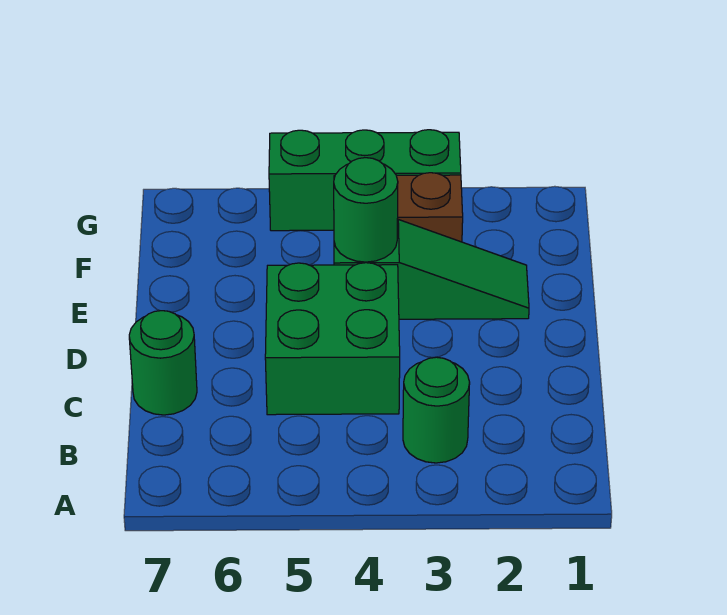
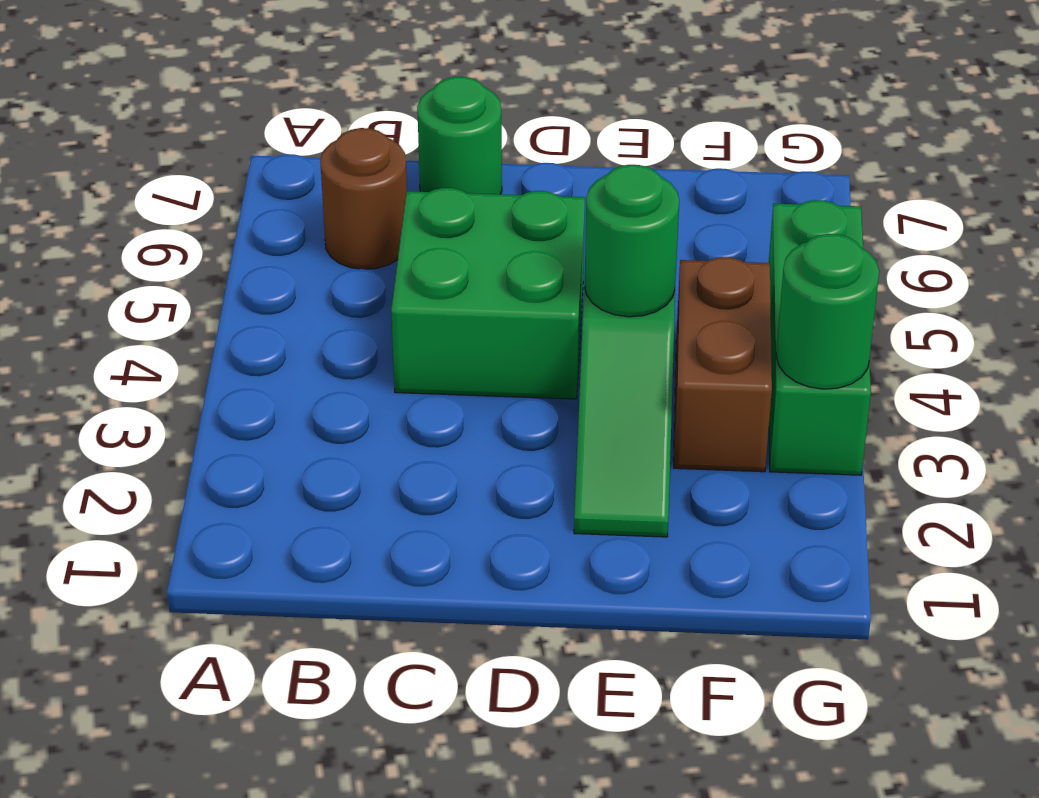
green 1x1 round brick [403,357,470,463] -> green 1x1 round brick moved to [776,234,879,389]
none -> brown 1x1 round brick [320,128,407,269]

